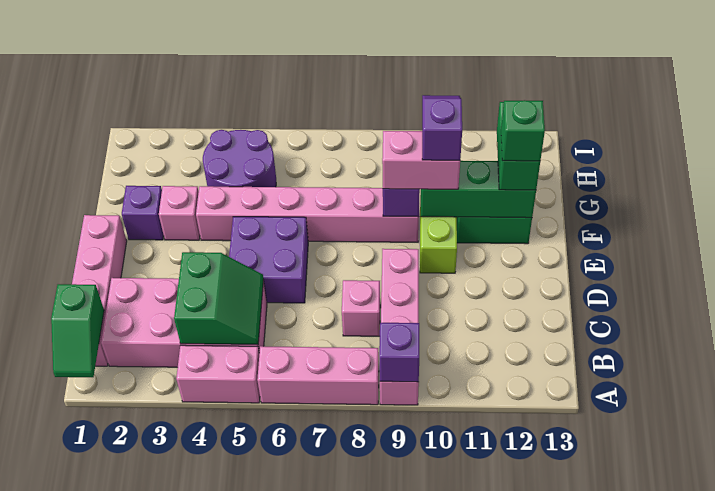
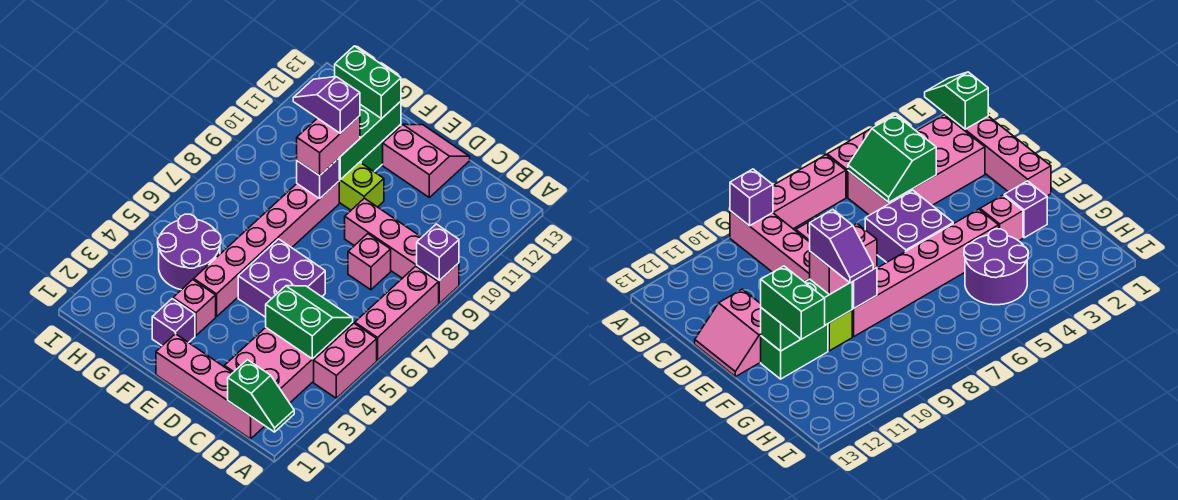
none -> pink 2x2 slope [383,124,470,197]
green 1x1 brick [501,100,545,161] -> none

